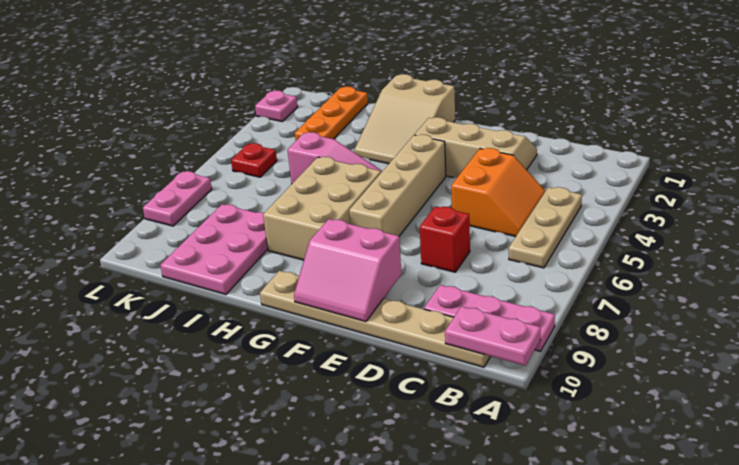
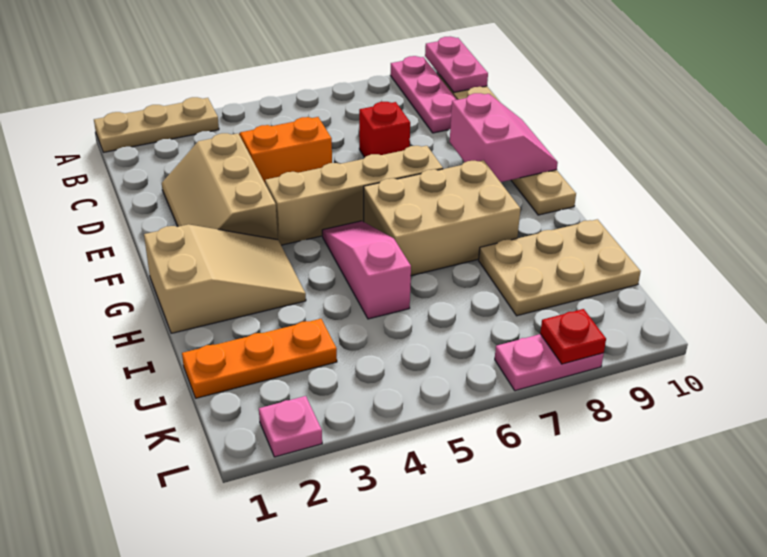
tan 1x3 plate [509,187,582,268] -> tan 1x3 plate moved to [94,97,219,152]
pink 2x3 plate [160,204,268,294] -> tan 2x3 plate [479,219,641,316]
red 1x1 plate [231,143,277,177] -> red 1x1 plate moved to [540,309,606,364]

